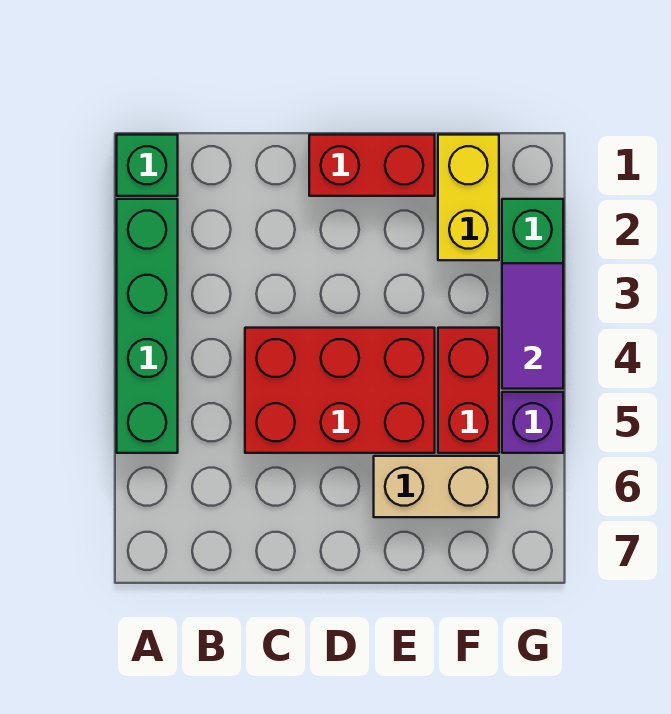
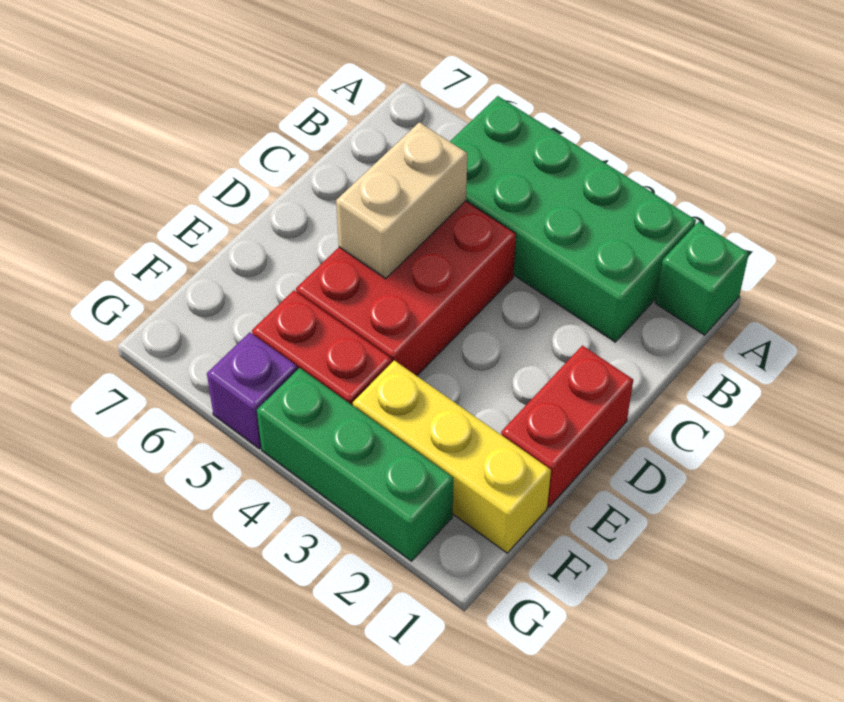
green 1x4 brick [117,199,178,453] -> green 2x4 brick [450,96,696,342]
tan 1x2 brick [374,456,499,517] -> tan 1x2 brick moved to [336,122,467,279]
yellow 1x2 brick [438,135,499,260] -> yellow 1x3 brick [353,360,551,553]
purple 1x2 tile [502,263,563,389] -> none

